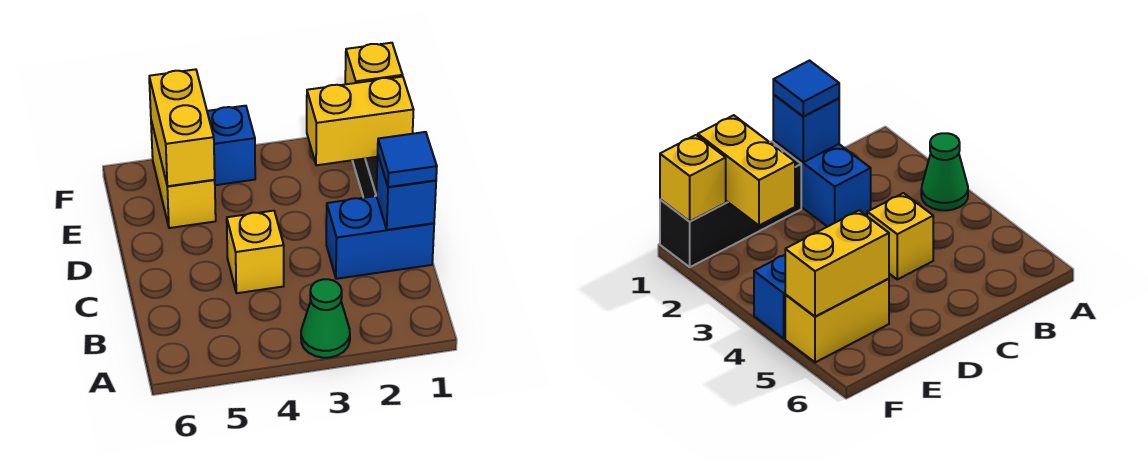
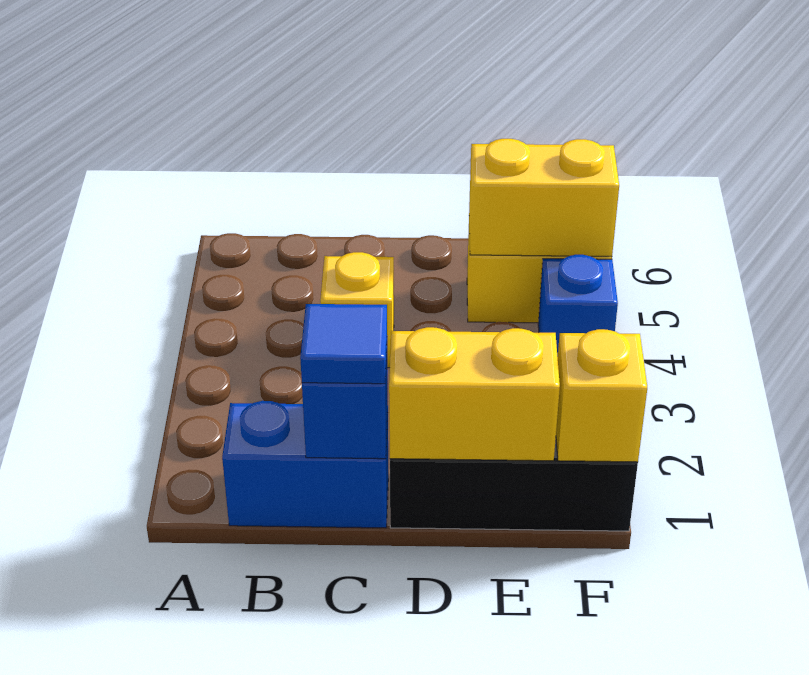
green 1x1 cone [301,279,350,358] -> none
blue 1x2 brick [326,196,434,279] -> blue 1x2 brick turned to [222,401,388,528]
yellow 1x2 brick [307,77,414,165] -> yellow 1x2 brick turned to [389,327,560,461]

